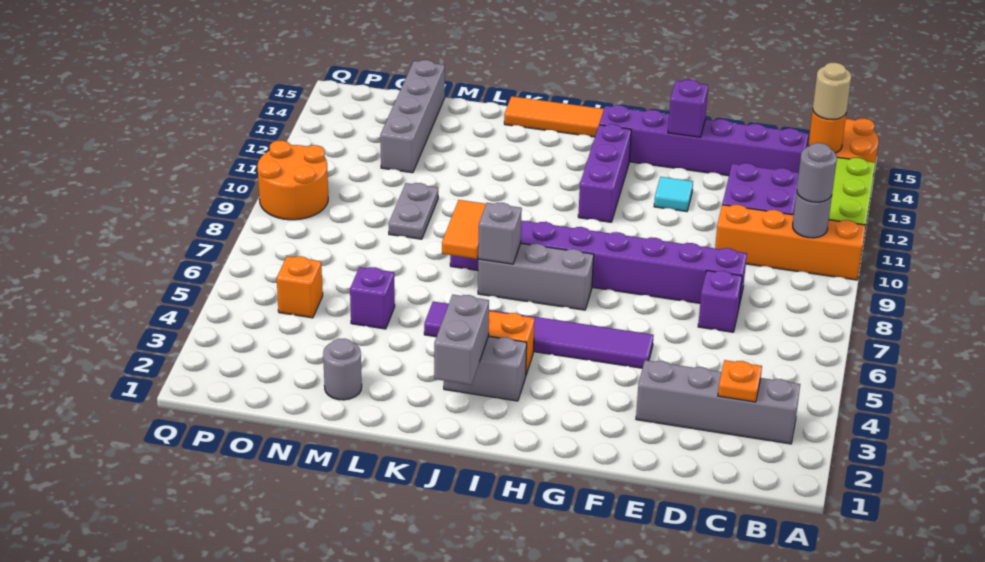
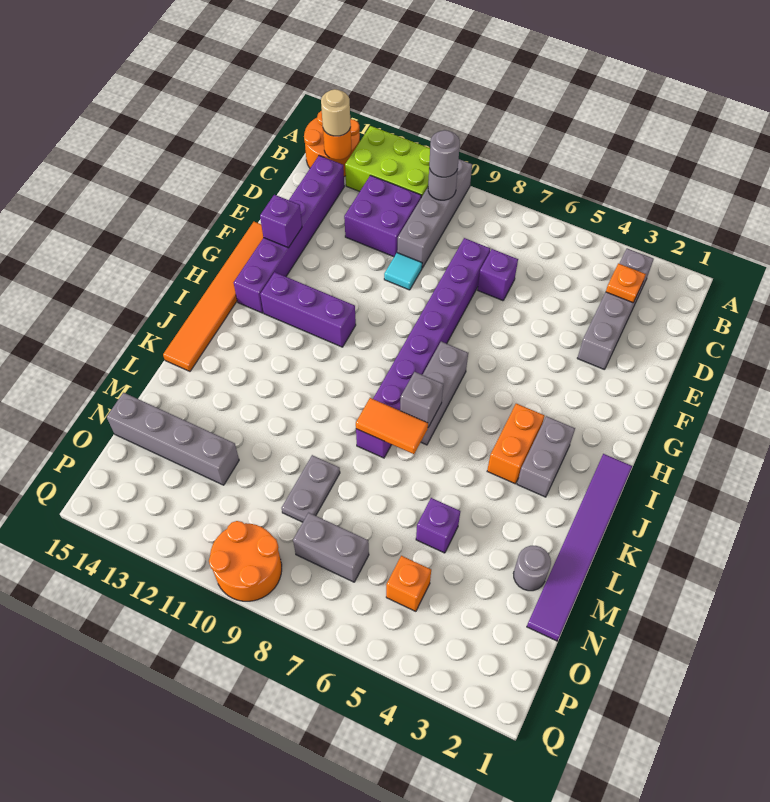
orange 1x4 brick [715,205,866,280] -> grey 1x4 brick [397,159,472,268]
purple 1x6 tile [424,301,654,368] -> purple 1x6 tile moved to [527,454,632,641]
cyan 1x1 tile [654,177,693,212] -> cyan 1x1 tile moved to [384,253,422,290]
grey 1x2 brick [434,295,489,385] -> grey 1x2 brick moved to [293,513,369,582]
grey 1x2 plate [388,183,438,239] -> grey 1x2 plate turned to [282,455,340,522]

